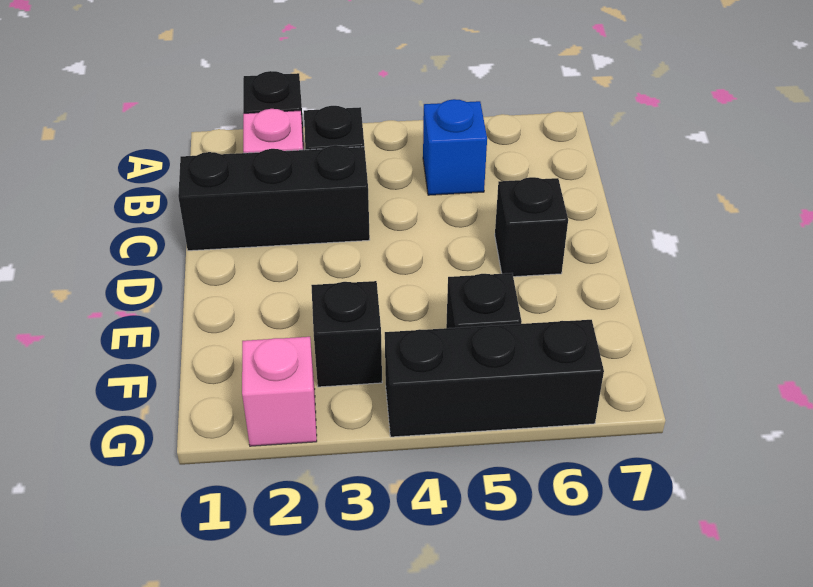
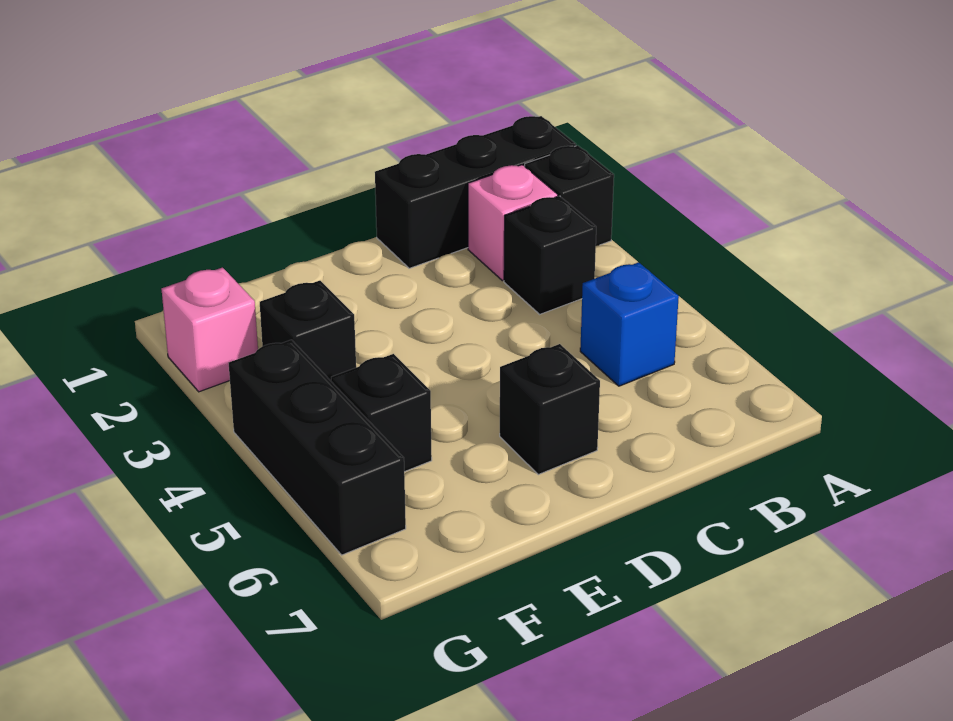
black 1x3 brick [178,145,370,251] -> black 1x3 brick turned to [375,116,576,268]

